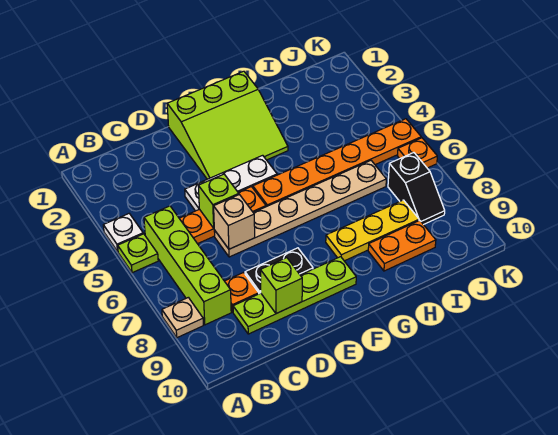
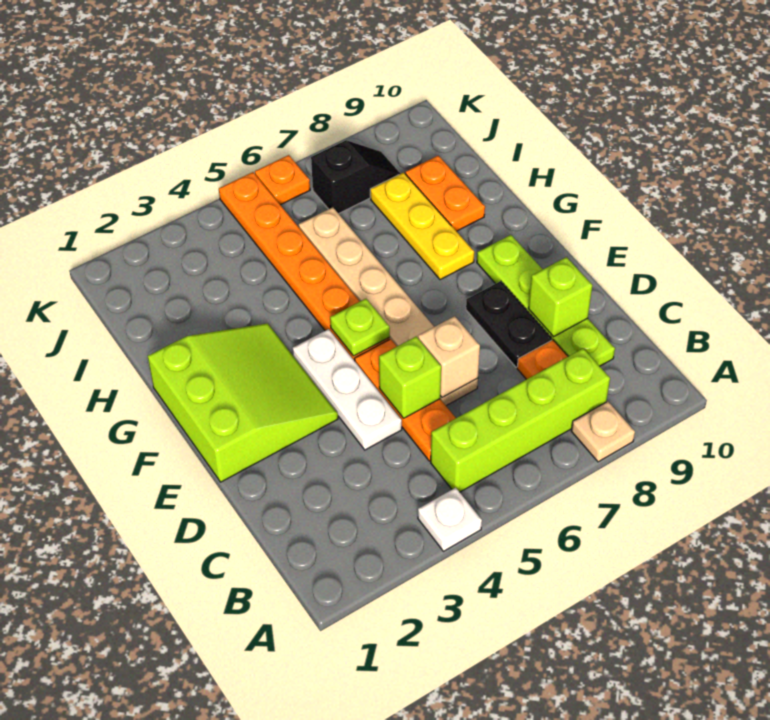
lime 1x1 plate [118,234,158,273] -> lime 1x1 plate moved to [330,299,390,356]

